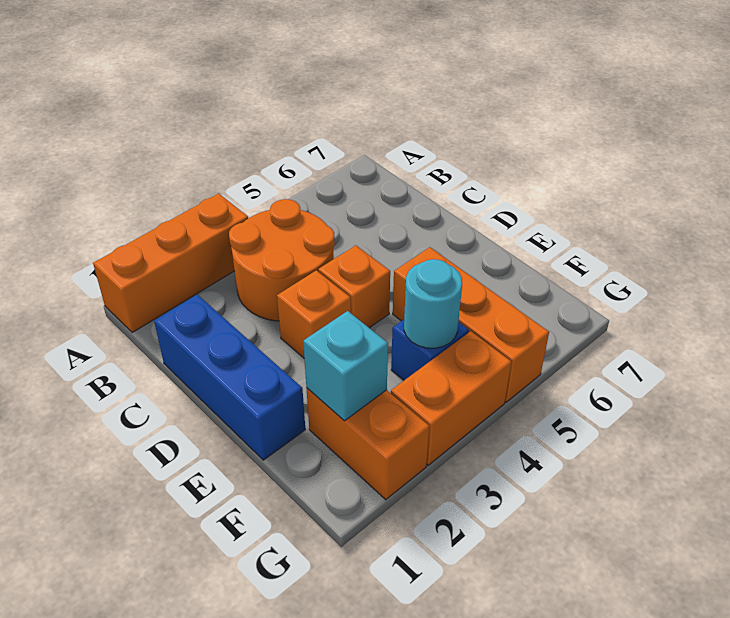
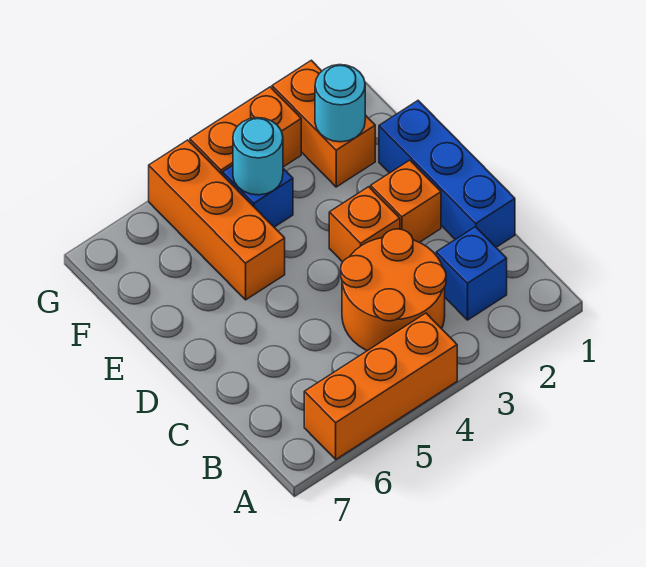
orange 1x3 brick [93,193,248,333] -> orange 1x3 brick moved to [304,313,457,459]
none -> blue 1x1 brick [436,227,507,320]
orange 1x1 brick [318,245,390,328] -> orange 1x1 brick moved to [371,160,441,242]
cyan 1x1 brick [303,311,388,421] -> cyan 1x1 round brick [315,65,365,142]

